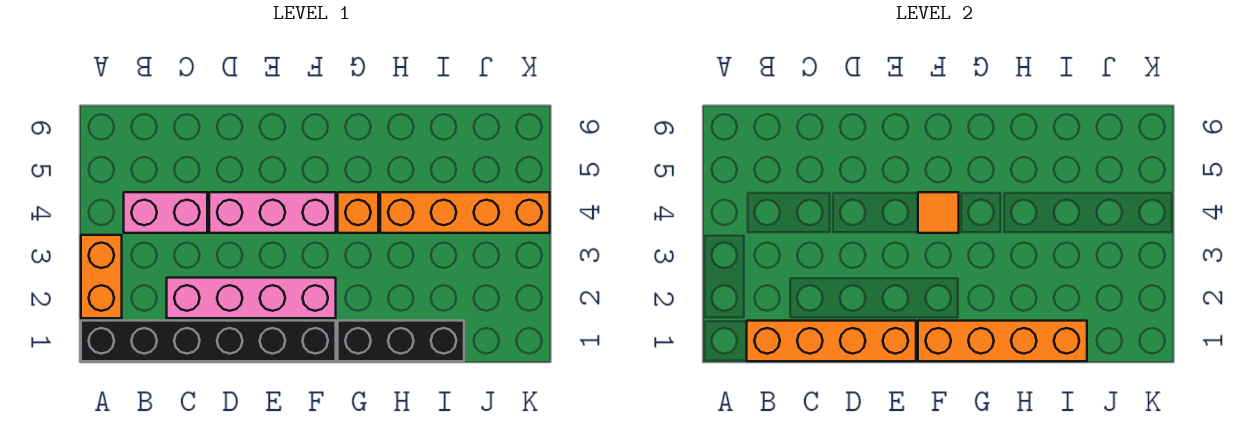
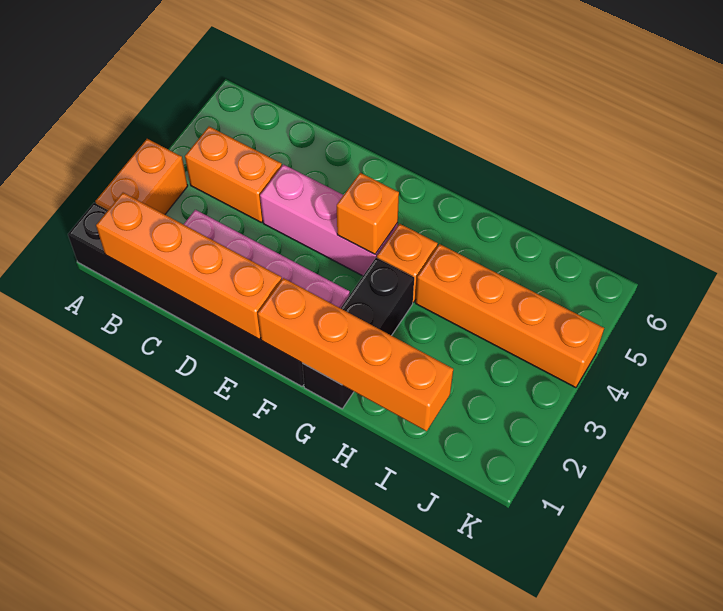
pink 1x2 brick [124,192,207,233] -> orange 1x2 brick [185,127,282,222]
orange 1x1 tile [918,192,959,233] -> orange 1x1 brick [337,173,399,254]
black 1x3 brick [338,321,464,361] -> black 1x3 brick turned to [302,258,414,409]

